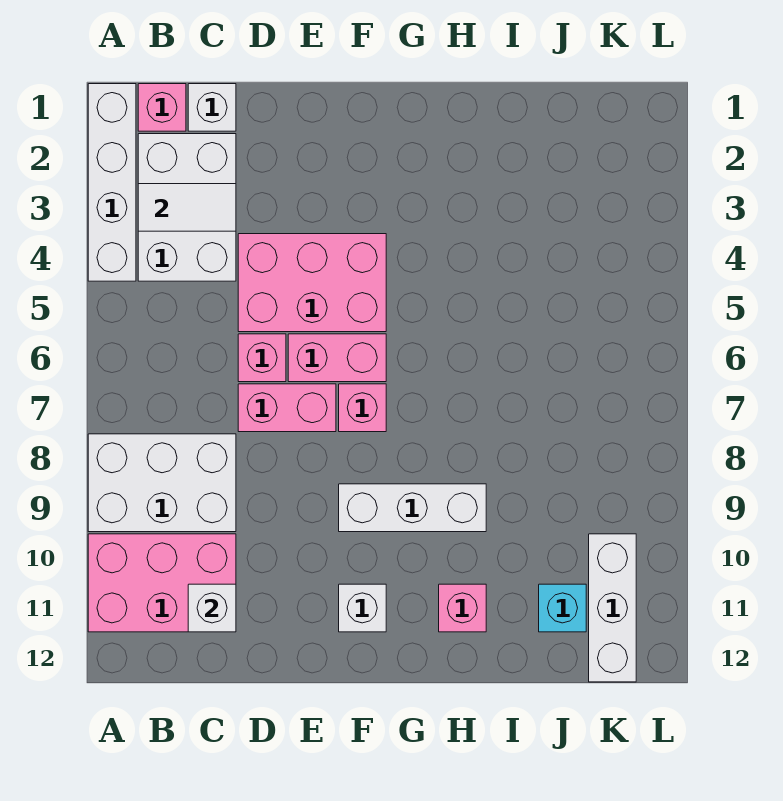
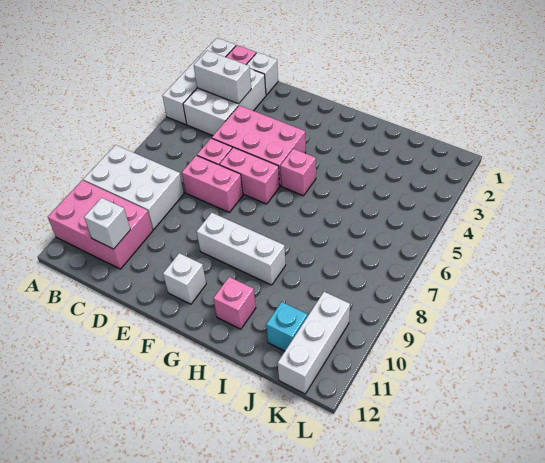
white 1x2 tile [138,184,236,231] -> white 1x2 brick [194,51,251,104]
pink 1x1 brick [339,384,386,432] -> pink 1x1 brick moved to [280,149,316,196]

